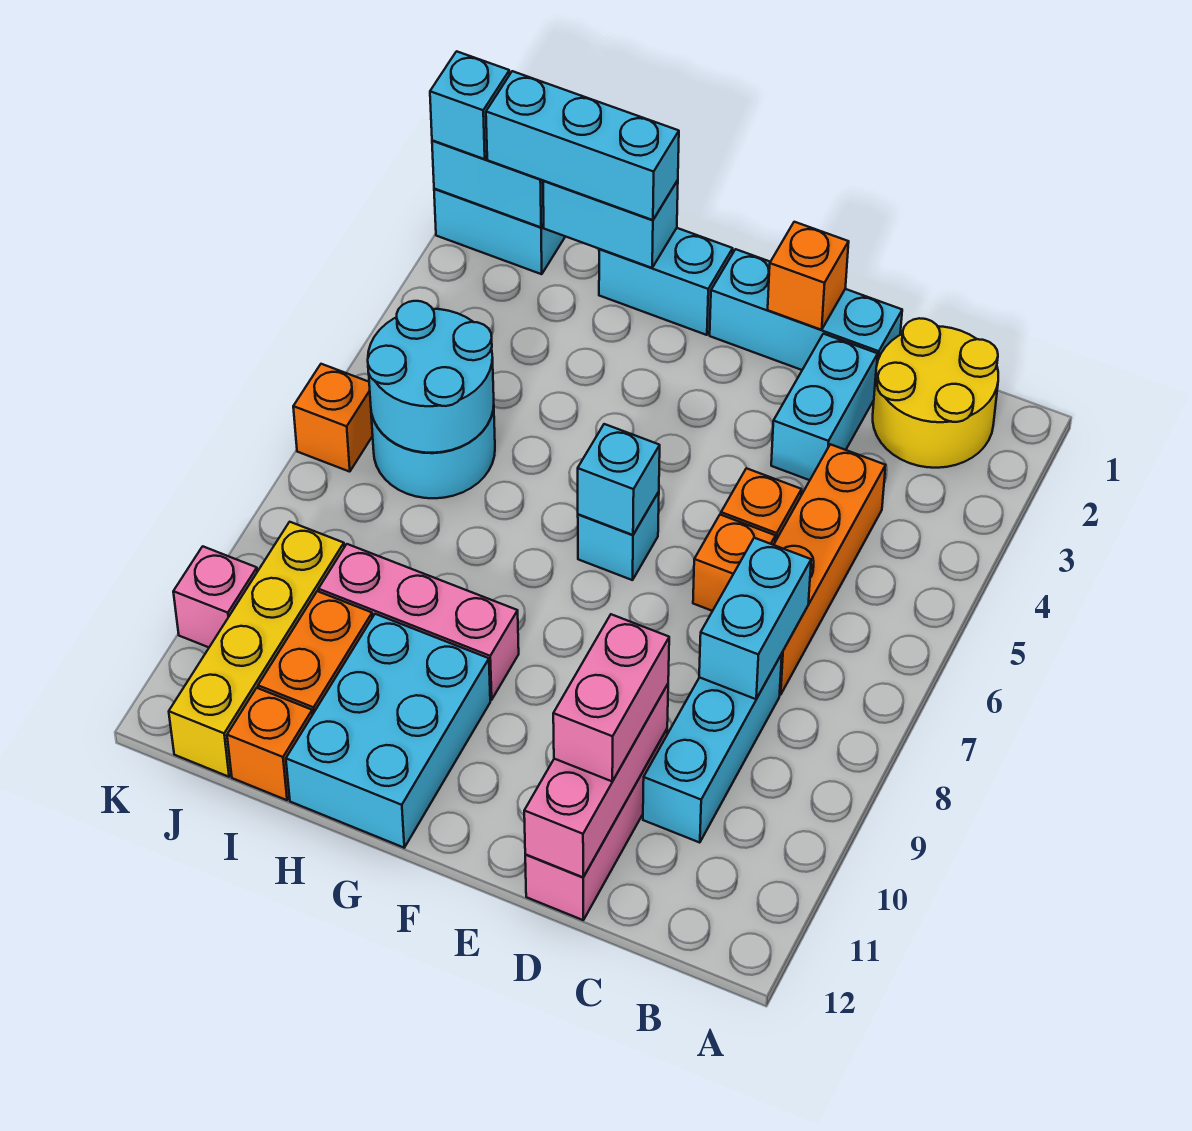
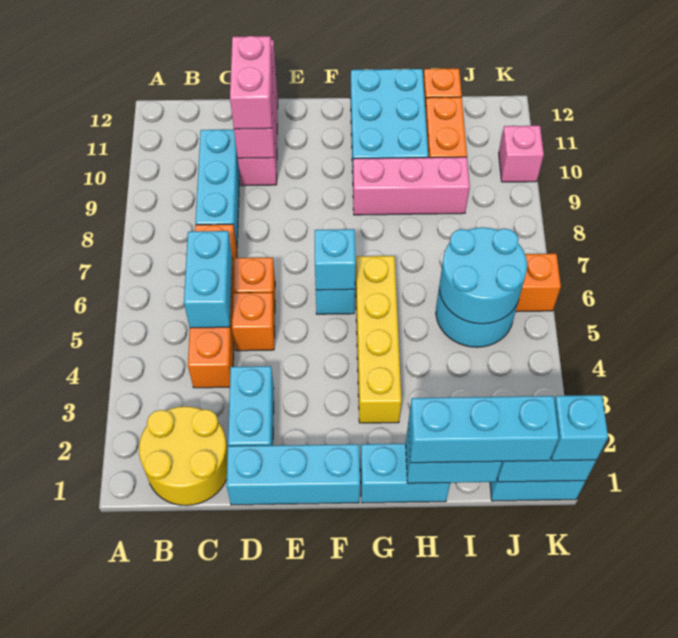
cyan 1x2 brick [699,538,811,699] -> cyan 1x2 brick moved to [184,231,232,328]
orange 1x1 brick [768,222,849,330] -> none
yellow 1x4 brick [169,522,344,777] -> yellow 1x4 brick moved to [355,256,401,423]

